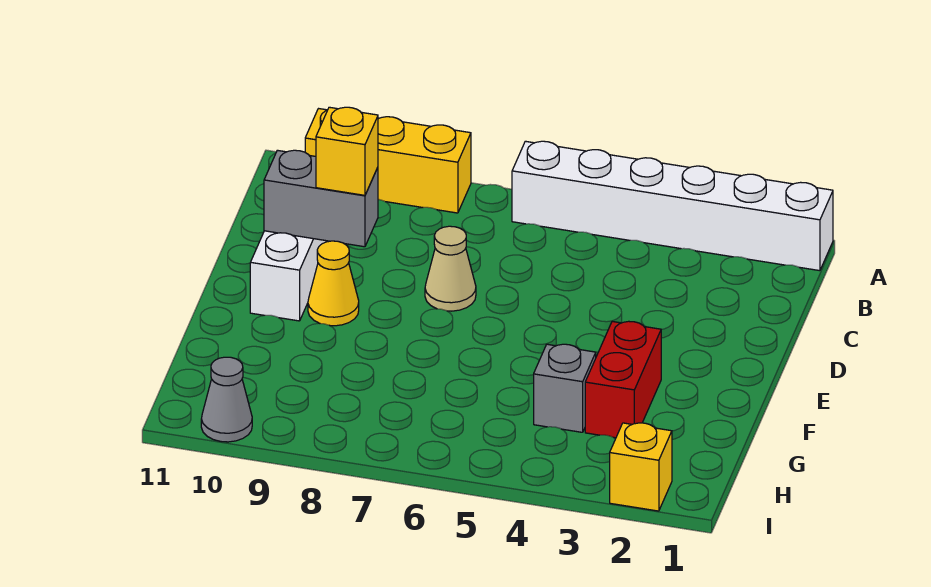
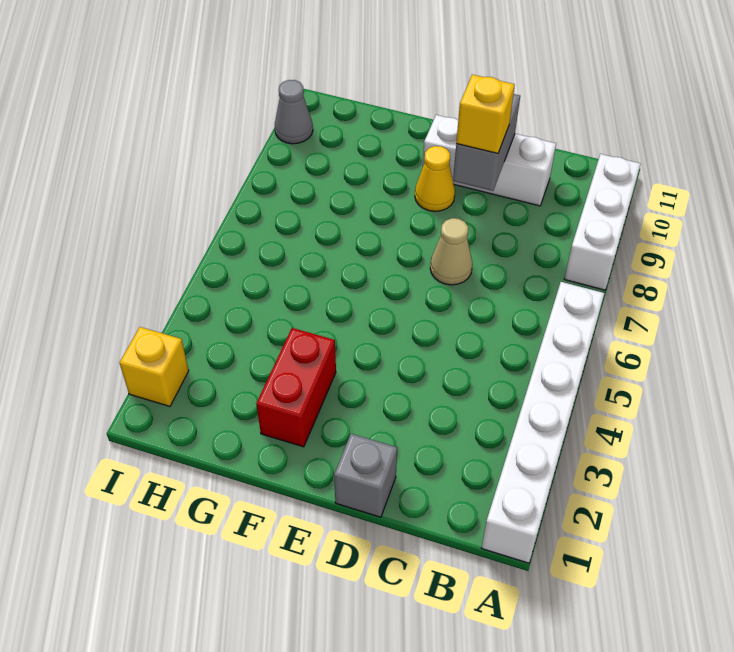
yellow 1x3 brick [305,109,471,213] -> white 1x3 brick [564,154,640,290]
red 1x2 brick [585,321,661,438] -> red 1x2 brick turned to [256,328,336,447]
grey 1x1 brick [534,344,596,432] -> grey 1x1 brick moved to [334,434,397,517]

